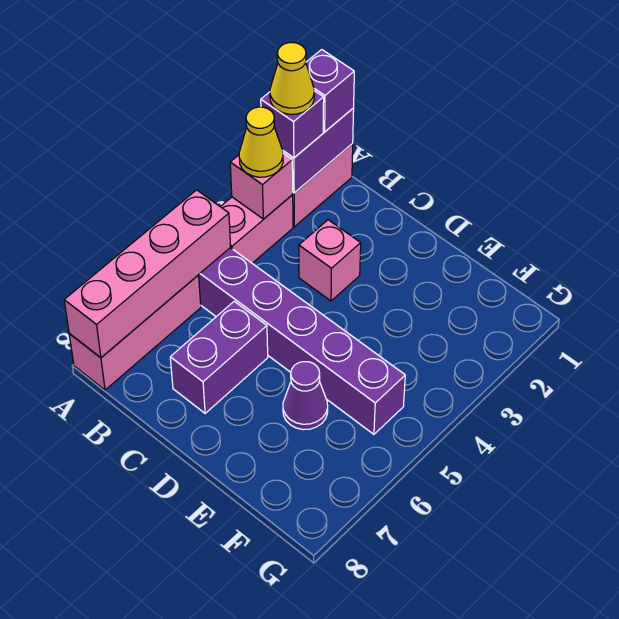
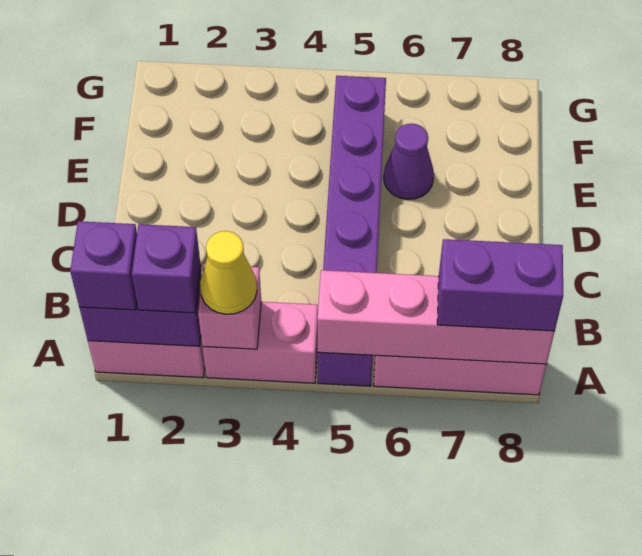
yellow 1x1 cone [270,43,314,114] -> none
pink 1x1 brick [299,220,361,301] -> none
purple 1x2 brick [170,301,268,413] -> purple 1x2 brick moved to [437,239,563,331]

